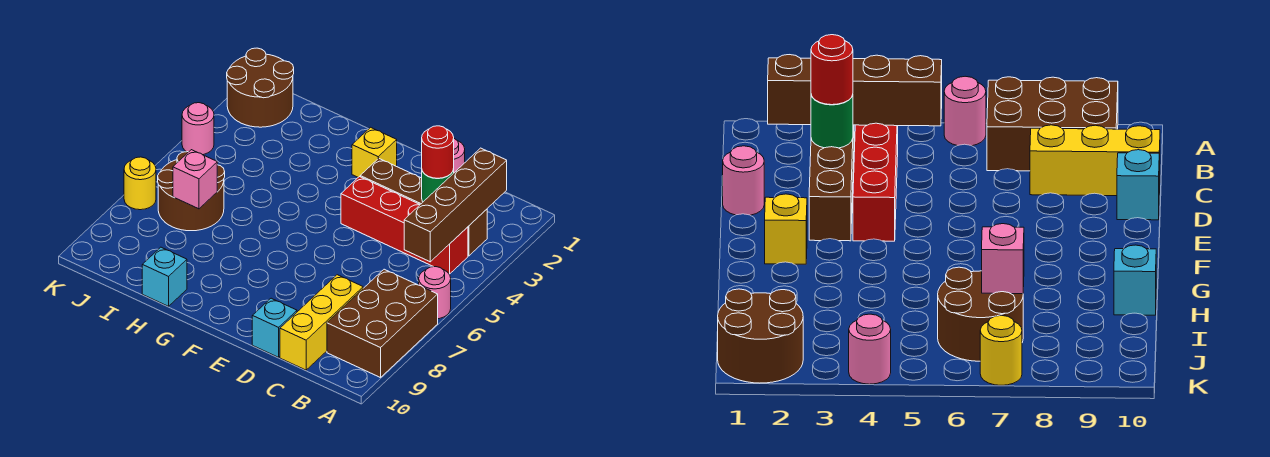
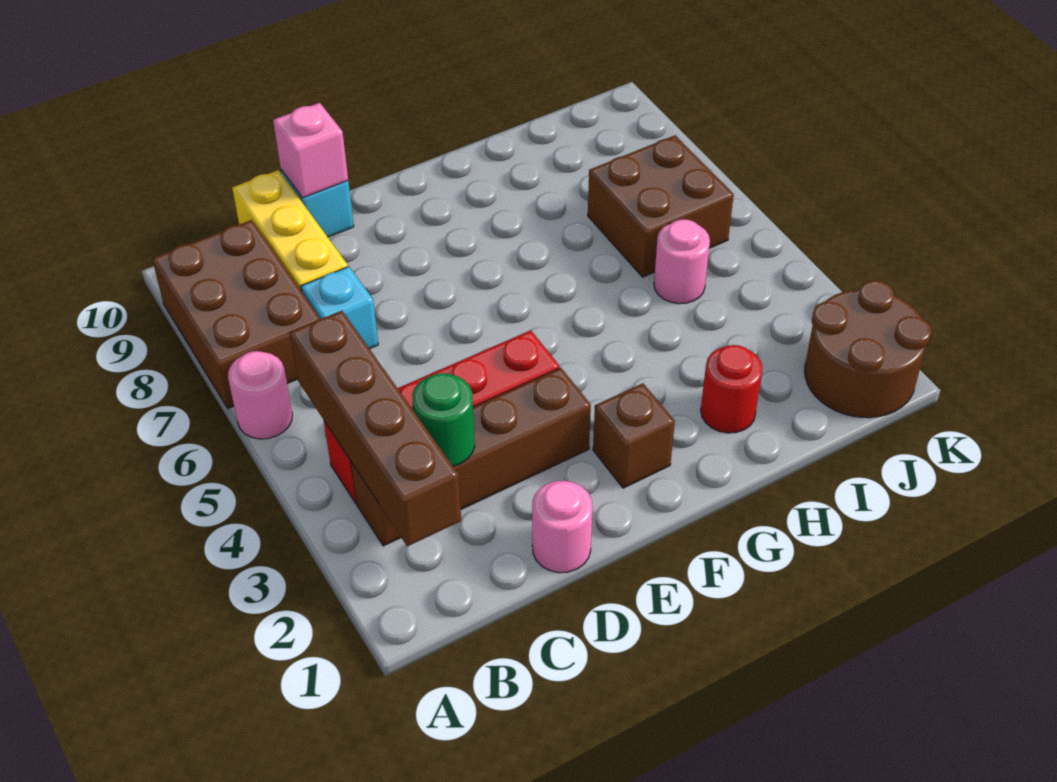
red 1x1 round brick [422,126,454,178] -> red 1x1 round brick moved to [701,345,763,433]
yellow 1x1 brick [352,127,397,177] -> brown 1x1 brick [593,383,675,488]
cyan 1x1 brick [142,247,187,306] -> cyan 1x1 brick moved to [301,267,378,349]
brown 2x2 round brick [158,152,225,231] -> brown 2x2 brick [588,135,734,277]
pink 1x1 brick [173,150,217,209] -> pink 1x1 brick moved to [273,103,348,198]
pink 1x1 round brick [182,103,214,155] -> pink 1x1 round brick moved to [654,219,710,304]
yellow 1x1 round brick [124,157,156,210] -> none

